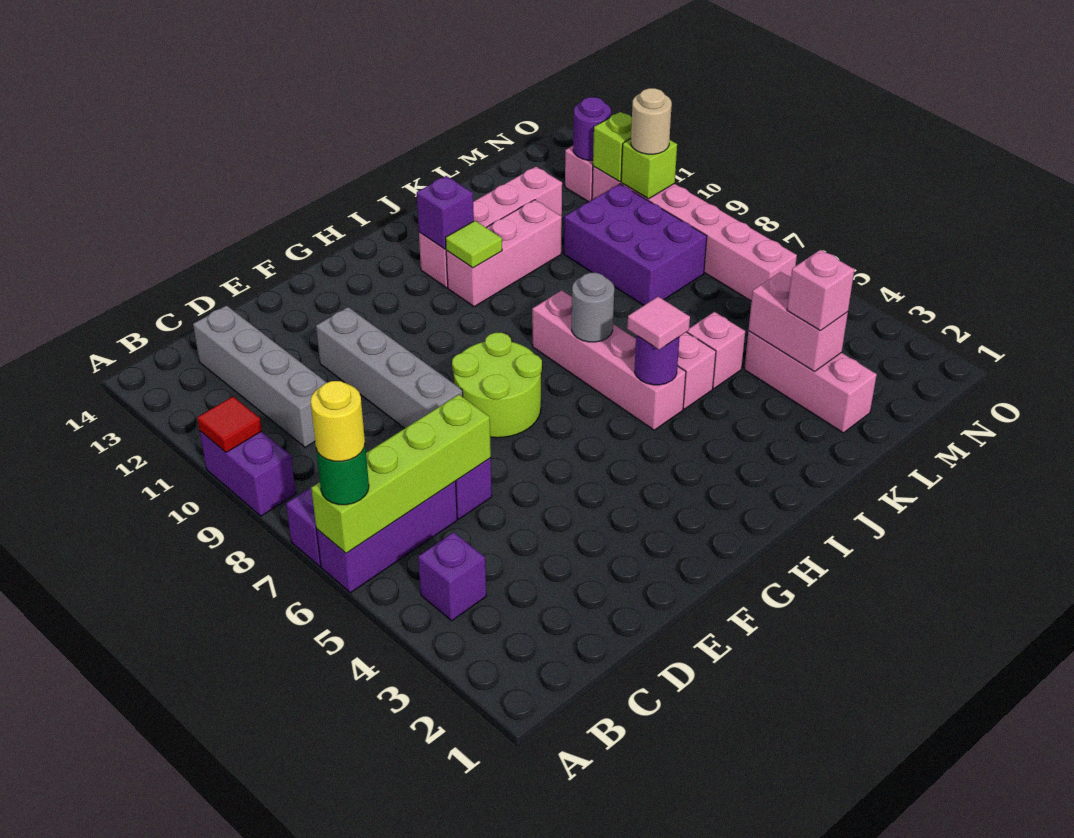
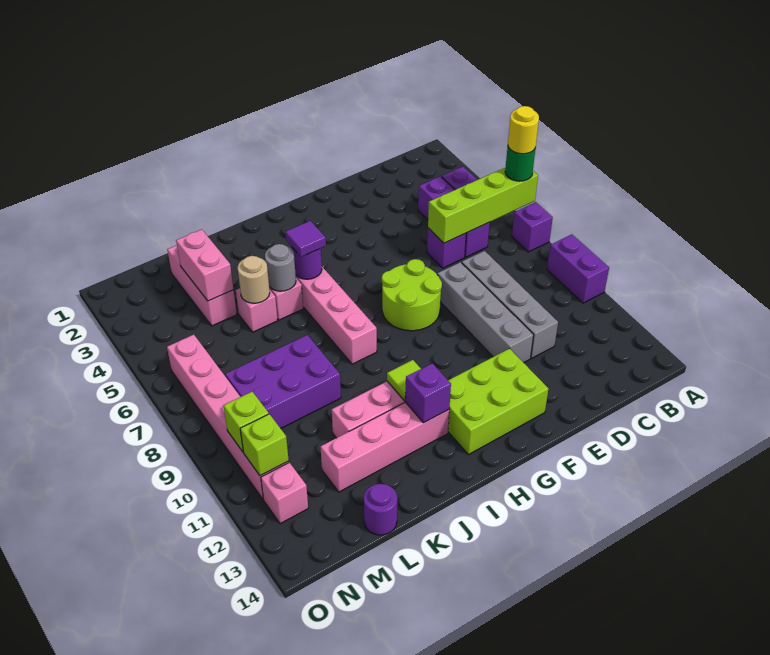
purple 1x3 brick [316,482,457,593] -> purple 1x3 brick turned to [418,176,490,257]
red 1x1 tile [197,397,262,452] -> none
grey 1x4 brick [193,305,327,447] -> grey 1x4 brick moved to [462,251,558,358]
none -> lime 2x3 brick [448,348,548,455]
pink 1x1 tile [627,297,690,350] -> purple 1x1 tile [285,221,326,257]
grey 1x1 round brick [572,273,614,342] -> grey 1x1 round brick moved to [265,244,296,291]
pink 1x1 brick [787,250,855,331] -> none
purple 2x3 brick [564,184,707,305] -> purple 2x3 brick turned to [225,335,341,428]
tan 1x1 round brick [631,88,672,154] -> tan 1x1 round brick moved to [238,256,270,303]
purple 1x1 round brick [573,97,611,160] -> purple 1x1 round brick moved to [364,484,397,535]

